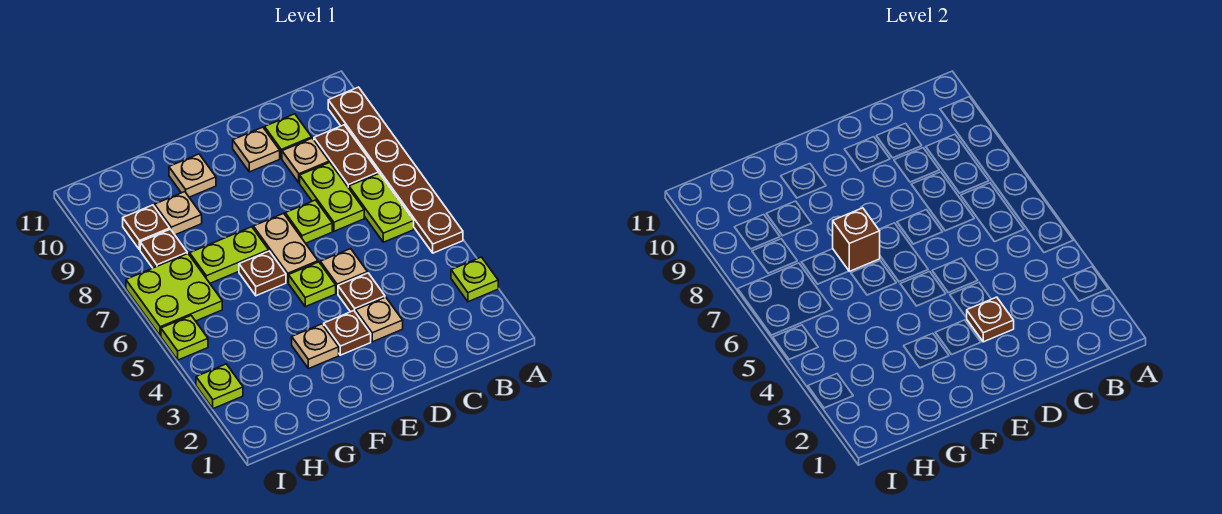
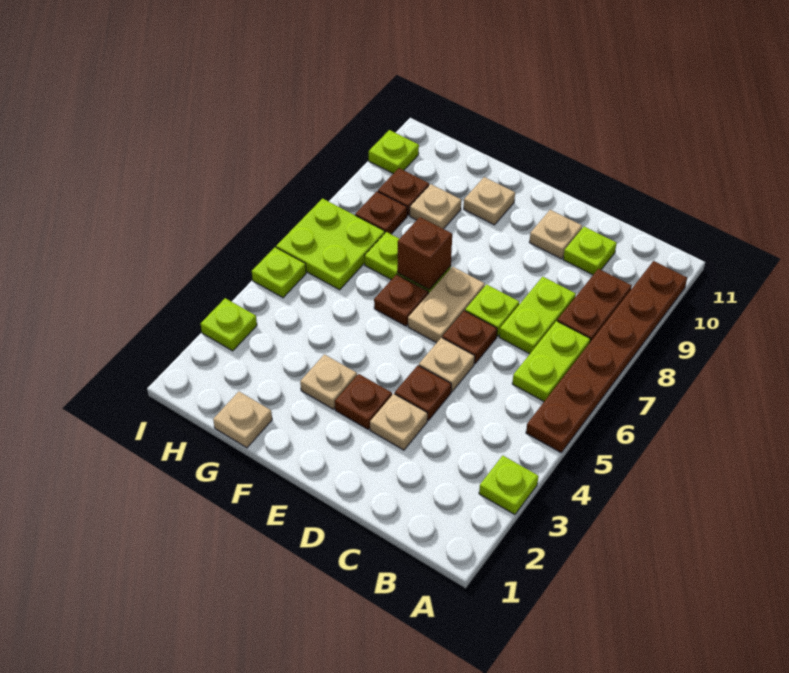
tan 1x1 plate [282,138,329,183] -> tan 1x1 plate moved to [213,392,272,448]
brown 1x1 plate [967,297,1014,342] -> brown 1x1 plate moved to [442,311,497,364]
lime 1x1 plate [289,262,336,307] -> lime 1x1 plate moved to [369,130,419,174]

